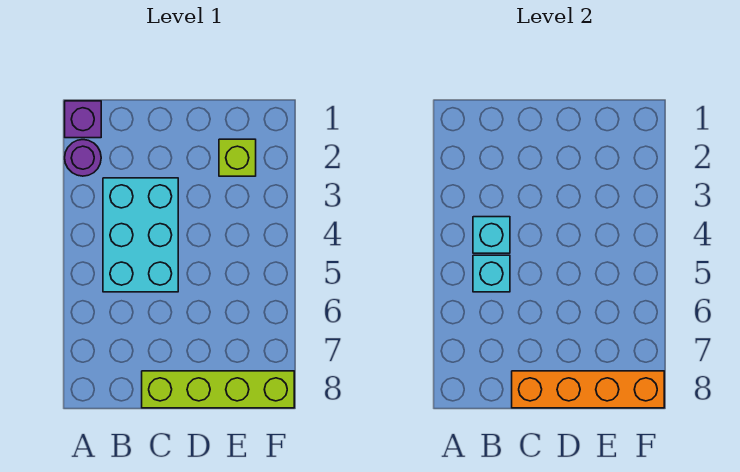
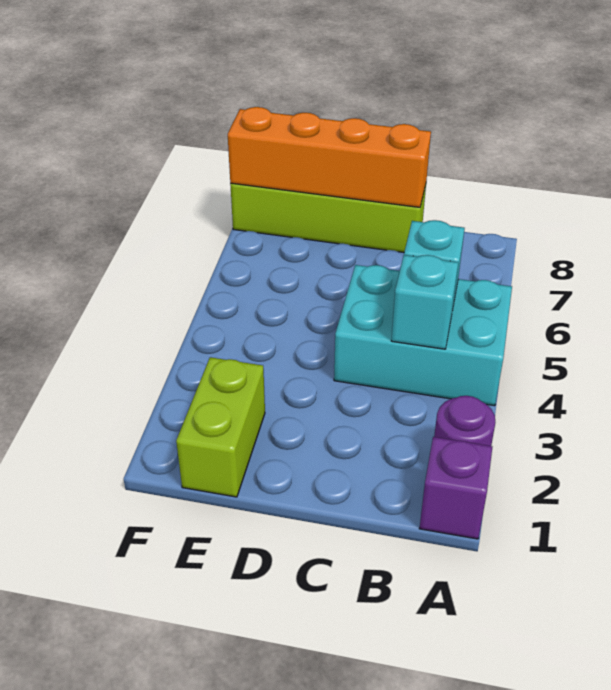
cyan 2x3 brick [103,178,178,292] -> cyan 2x3 brick turned to [334,265,512,406]
lime 1x1 brick [219,139,256,176] -> lime 1x2 brick [176,357,265,497]

